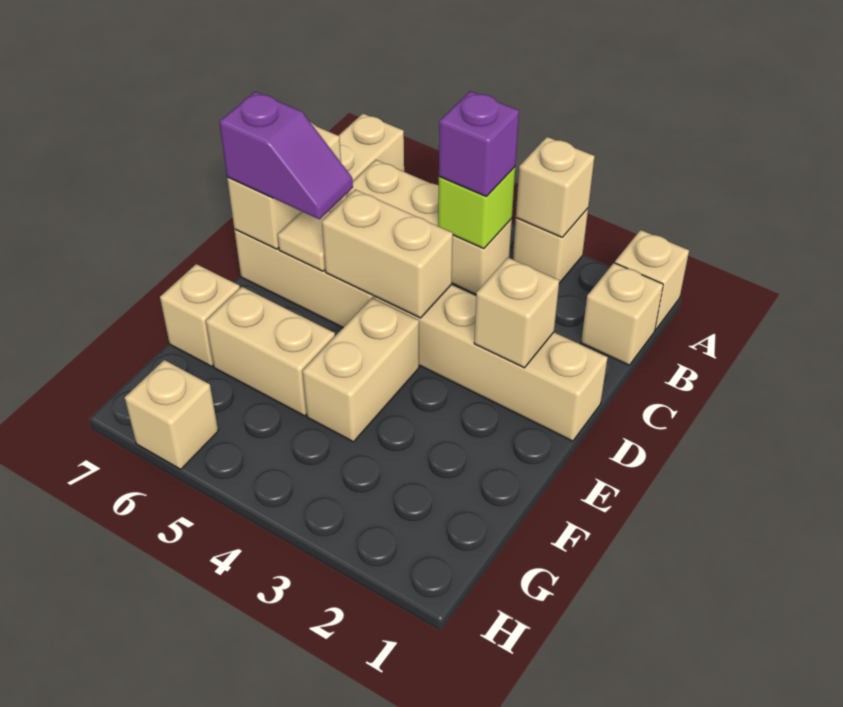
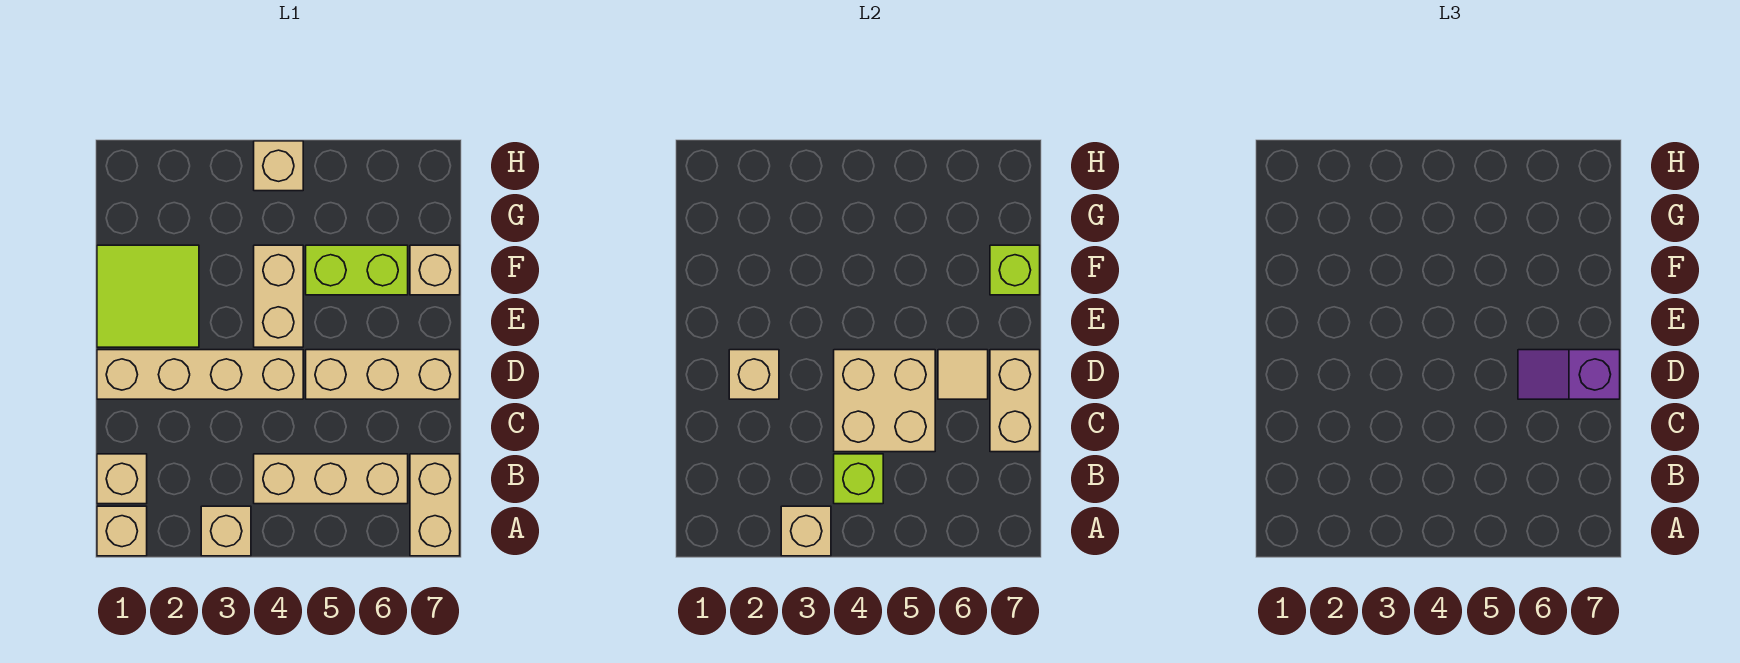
purple 1x1 brick [439,91,519,197] -> none
tan 1x2 brick [322,189,453,318] -> tan 2x2 brick [834,350,935,452]
none -> lime 2x2 tile [97,245,199,347]
tan 1x2 brick [206,287,335,416] -> lime 1x2 brick [306,245,408,295]
none -> lime 1x1 brick [990,245,1040,295]
tan 1x1 brick [125,360,218,469] -> tan 1x1 brick moved to [254,141,303,191]

